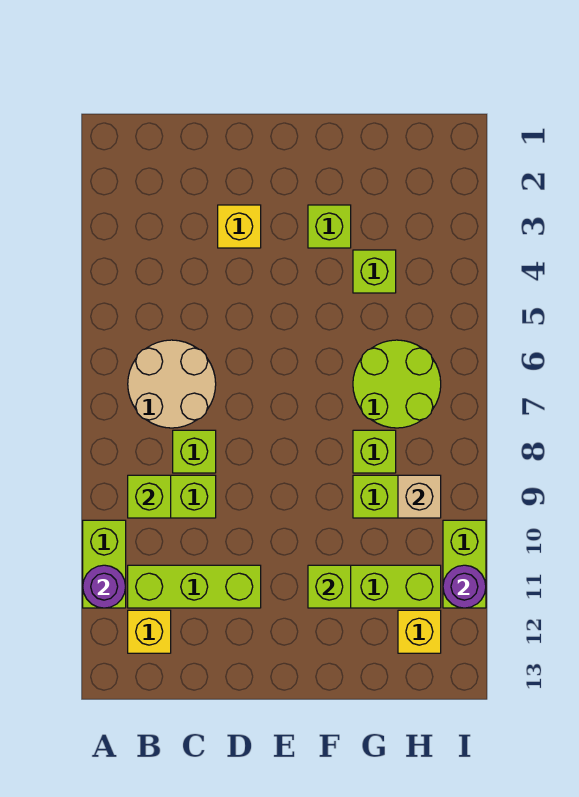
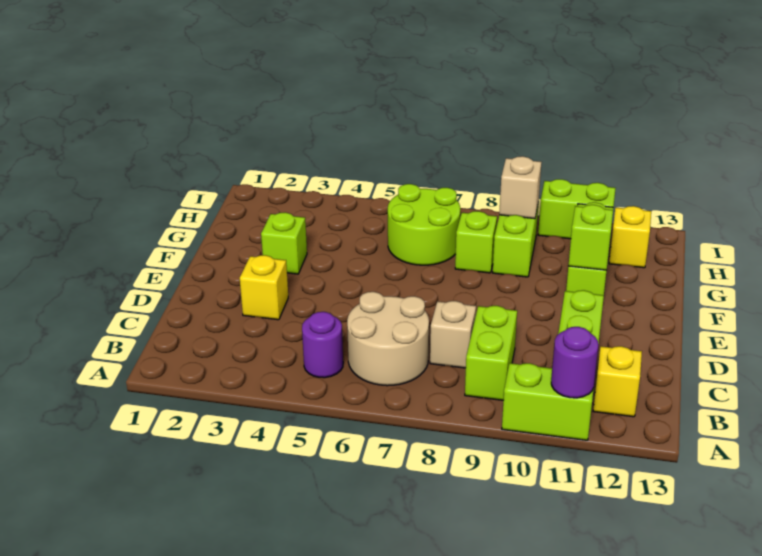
lime 1x1 brick [128,475,171,518] -> none
lime 1x1 brick [173,430,216,473] -> tan 1x1 brick [430,301,476,368]
lime 1x1 brick [353,250,396,293] -> none
purple 1x1 round brick [443,565,486,608] -> purple 1x1 round brick moved to [302,312,343,378]

